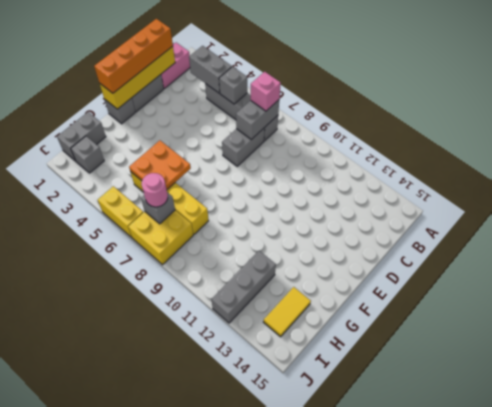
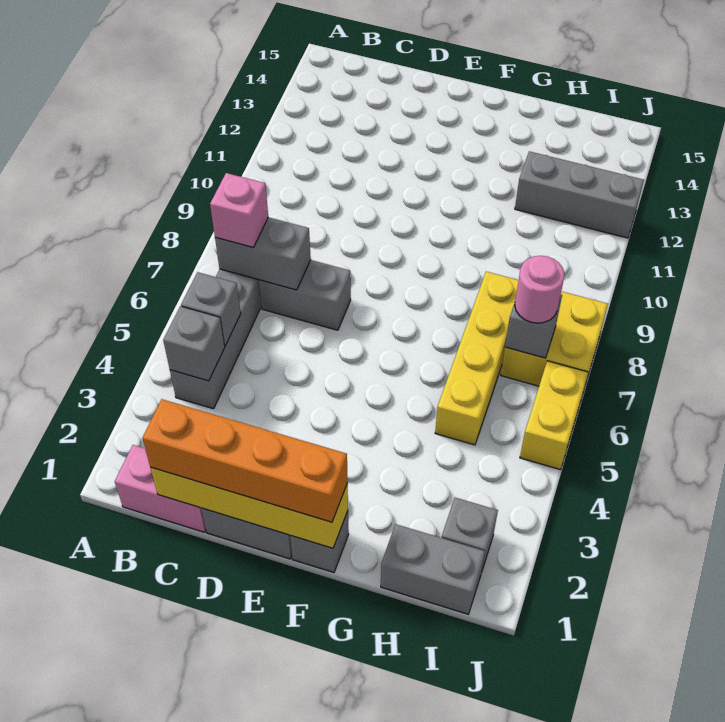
grey 1x2 brick [189,46,232,93] -> grey 1x1 brick [163,306,225,381]
orange 2x2 plate [129,140,191,189] -> none
yellow 1x2 tile [264,287,311,337] -> none

